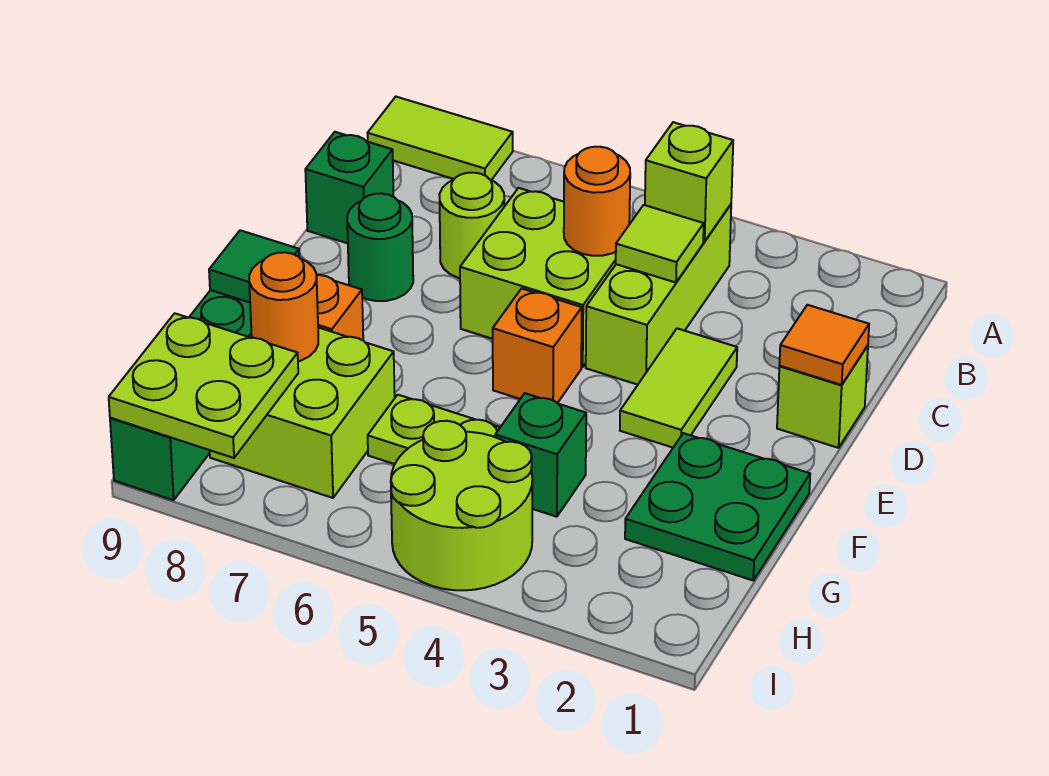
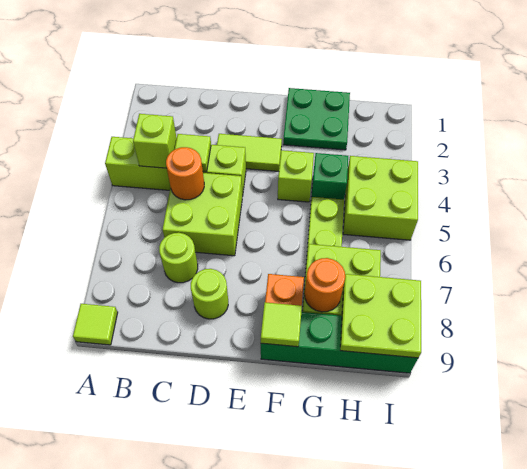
lime 1x2 tile [367,97,513,180] -> lime 1x1 tile [73,304,118,345]
lime 1x3 brick [586,204,731,385] -> lime 1x4 brick [105,137,246,196]
green 1x1 brick [305,132,394,243] -> none
lime 1x1 brick [777,346,868,448] -> lime 1x1 brick moved to [278,150,314,202]
orange 1x1 tile [779,305,869,385] -> none
green 1x1 round brick [347,193,413,301] -> lime 1x1 round brick [191,269,228,319]
orange 1x1 brick [493,288,582,403] -> none
green 1x1 tile [209,230,299,302] -> lime 1x1 tile [261,302,302,347]
lime 2x2 round brick [391,421,532,590] -> lime 2x2 brick [343,156,418,240]

